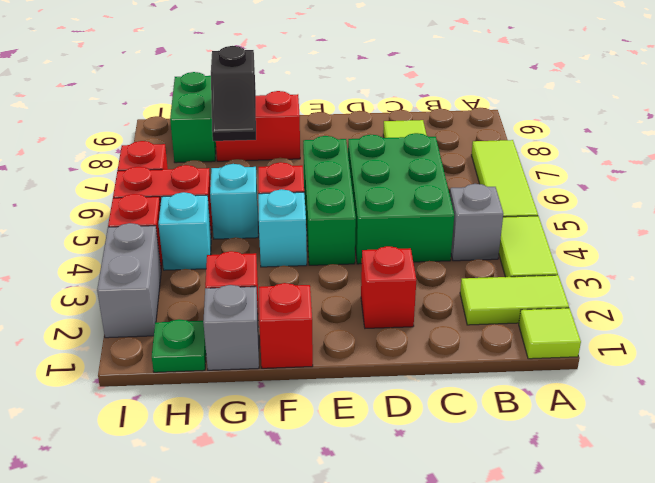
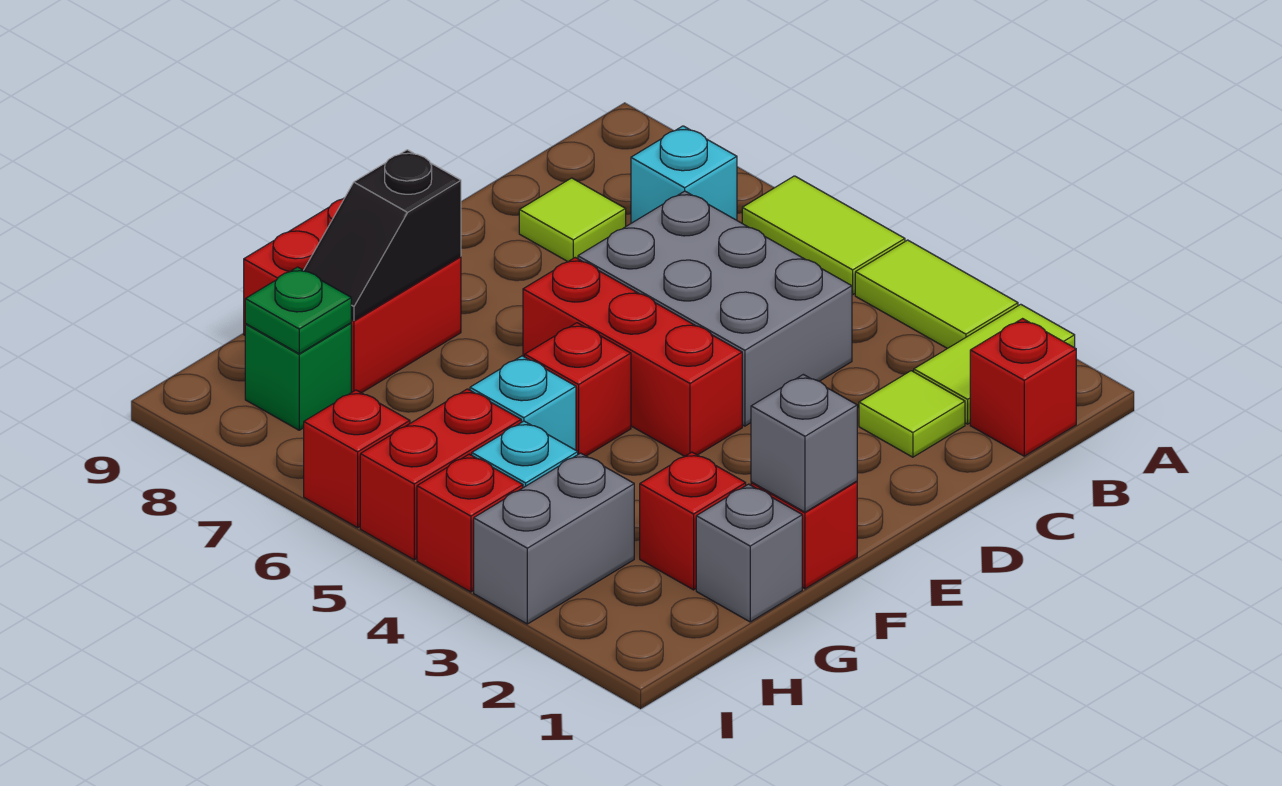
lime 1x1 tile [519,308,581,359] -> lime 1x1 tile moved to [859,371,965,457]
lime 1x3 tile [472,140,538,217] -> lime 1x2 tile [742,176,905,294]
grey 1x1 brick [450,184,503,261] -> grey 1x1 brick moved to [751,374,857,512]
green 2x3 brick [348,133,454,264] -> grey 2x3 brick [578,191,852,426]
red 1x1 brick [361,246,416,328] -> red 1x1 brick moved to [970,319,1076,456]
green 1x3 brick [303,136,356,265] -> red 1x3 brick [523,257,742,456]
cyan 1x1 brick [258,189,307,267] -> cyan 1x1 brick moved to [631,126,737,223]
red 1x2 brick [216,91,300,161] -> red 2x2 brick [244,199,461,393]
black 1x2 slope [211,46,256,141] -> black 1x2 slope turned to [304,150,461,321]
green 1x1 plate [152,319,206,372] -> green 1x1 plate moved to [245,267,351,354]
green 1x2 brick [170,72,216,163] -> green 1x1 brick [245,323,351,430]
grey 1x2 brick [97,223,161,338] -> grey 1x2 brick turned to [474,453,634,624]

